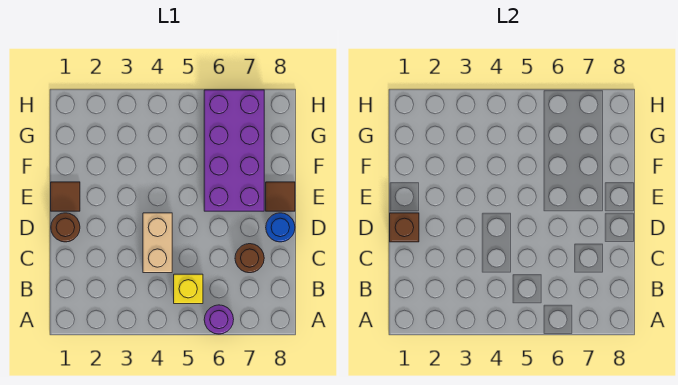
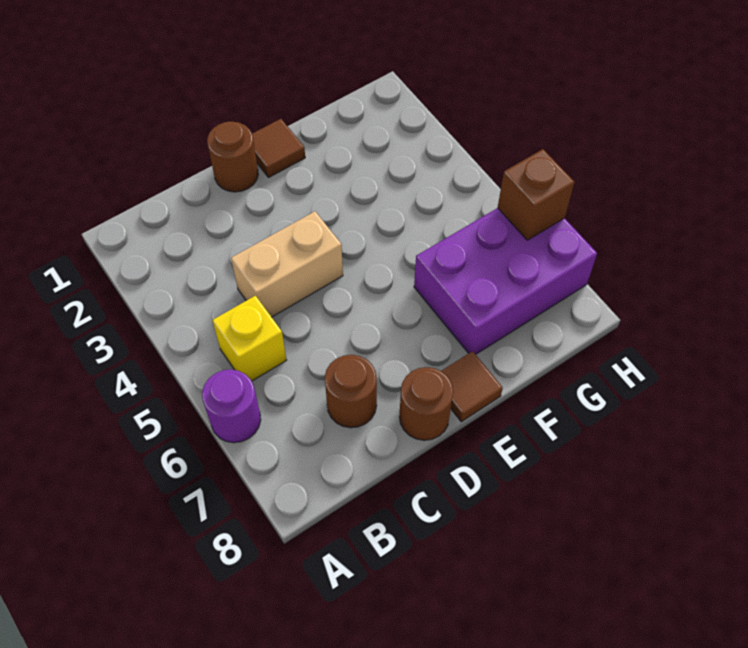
brown 1x1 brick [390,213,419,242] -> brown 1x1 brick moved to [498,149,575,240]
blue 1x1 round brick [266,213,295,242] -> brown 1x1 round brick [400,367,453,440]
purple 2x4 brick [204,90,264,211] -> purple 2x3 brick [414,208,597,354]

